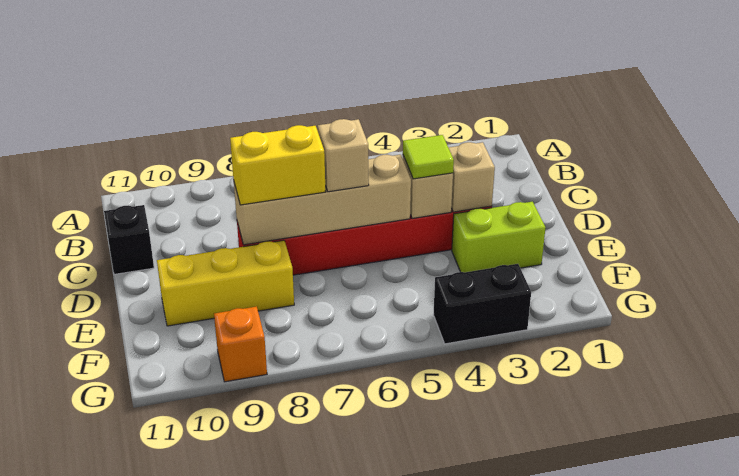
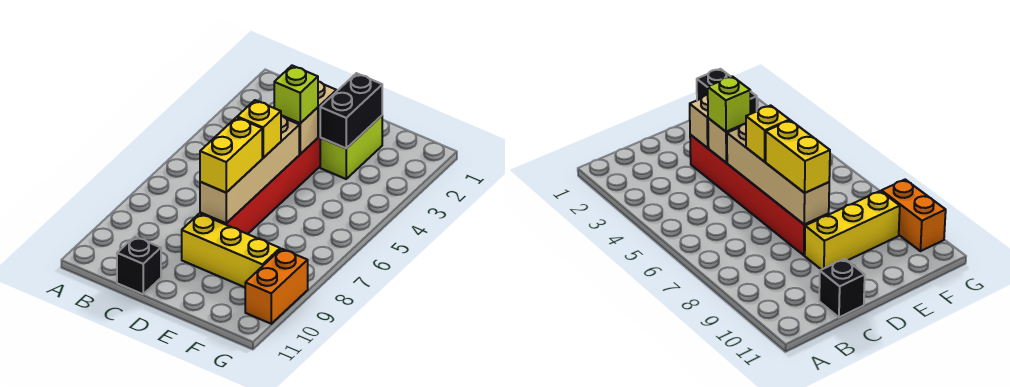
lime 1x1 tile [403,135,454,179] -> lime 1x1 brick [274,66,318,123]
tan 1x1 brick [318,119,369,192] -> yellow 1x1 brick [237,100,281,158]
yellow 1x3 brick [157,240,294,326] -> yellow 1x3 brick turned to [182,214,280,287]
black 1x2 brick [433,264,531,344] -> black 1x2 brick moved to [320,73,382,148]
orange 1x1 brick [214,306,267,382] -> orange 1x2 brick [245,249,308,324]

